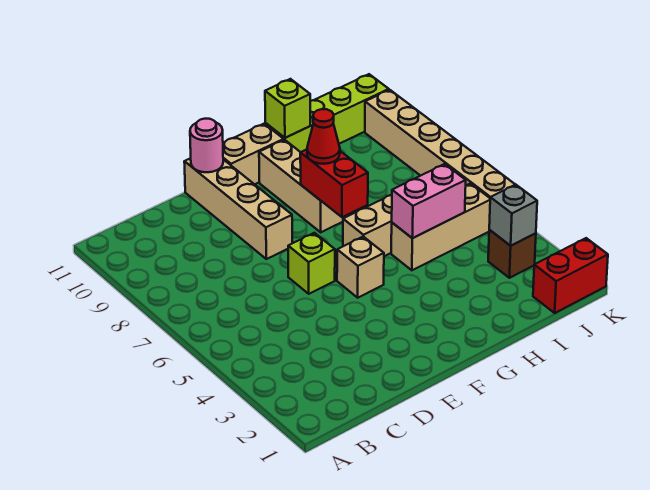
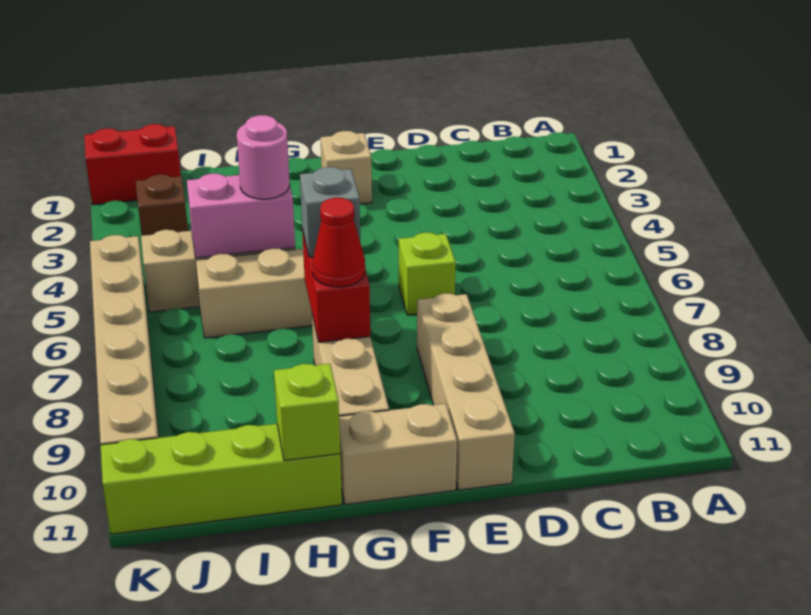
pink 1x1 round brick [190,119,223,172] -> pink 1x1 round brick moved to [237,115,290,199]
tan 1x1 brick [337,237,384,298] -> tan 1x1 brick moved to [320,131,372,204]
grey 1x1 brick [489,185,537,246] -> grey 1x1 brick moved to [300,167,360,257]

